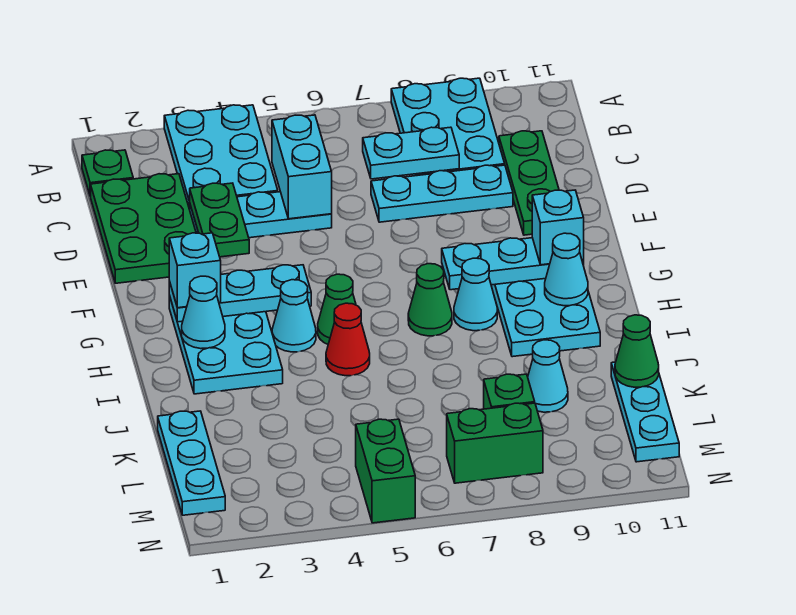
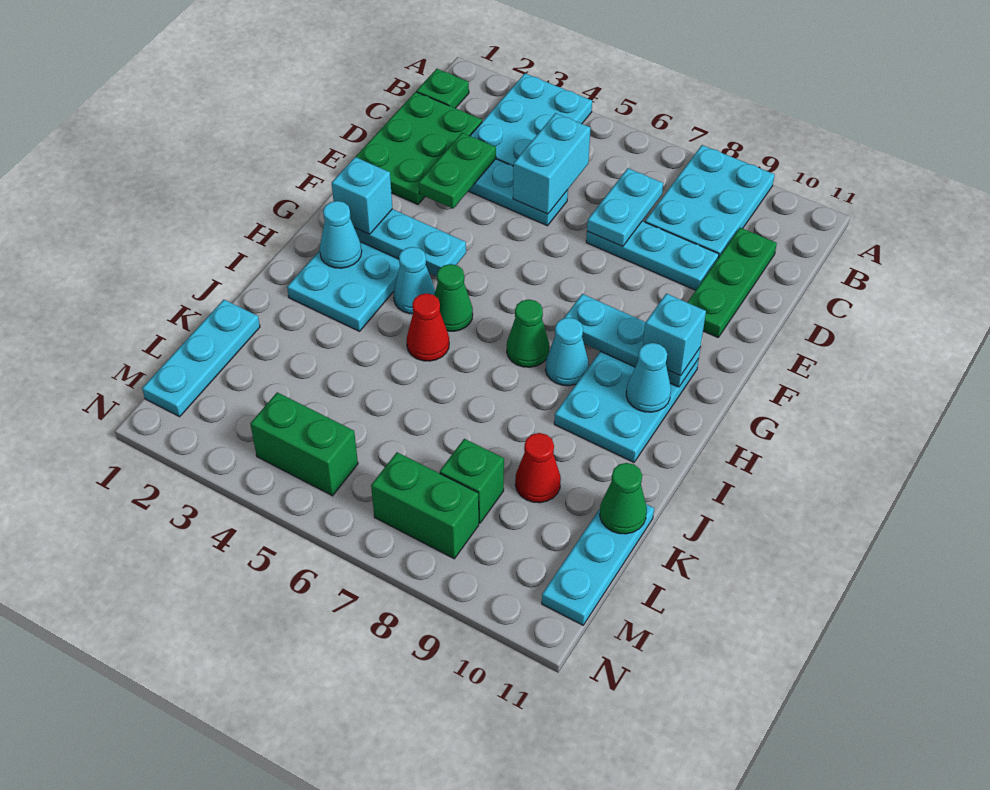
cyan 1x2 plate [363,127,459,179] -> cyan 1x2 plate turned to [587,168,663,247]
cyan 1x1 cone [528,340,568,412] -> red 1x1 cone [515,433,561,503]
green 1x2 brick [356,419,415,523] -> green 1x2 brick turned to [250,392,358,496]

